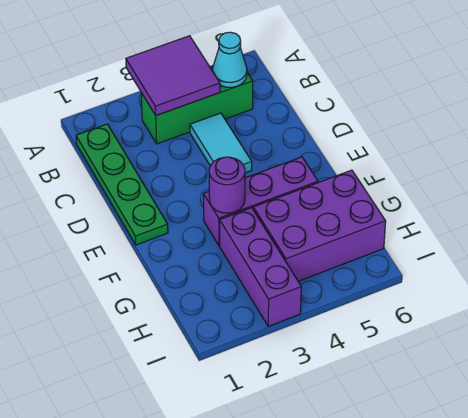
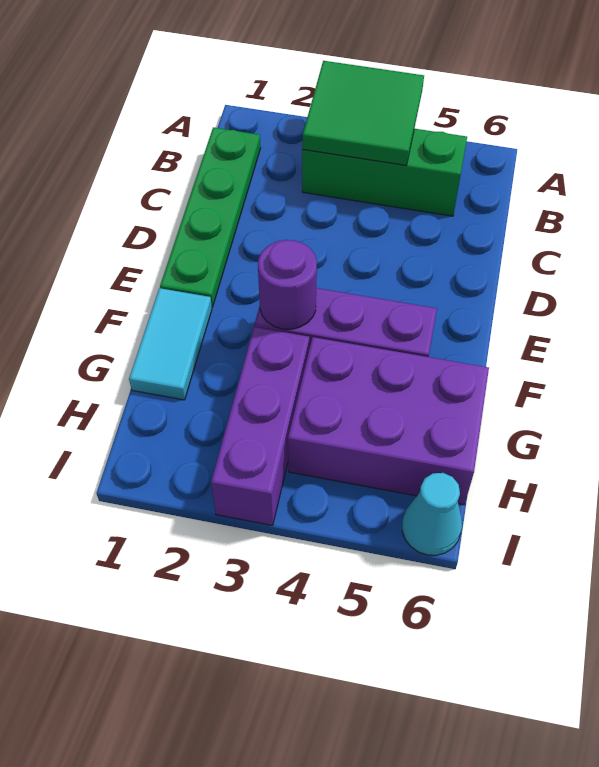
purple 2x2 tile [126,36,220,115] -> green 2x2 tile [302,61,424,165]
cyan 1x1 cone [213,32,247,87] -> cyan 1x1 cone moved to [402,473,462,555]
cyan 1x2 tile [190,113,252,173] -> cyan 1x2 tile moved to [129,288,212,400]

